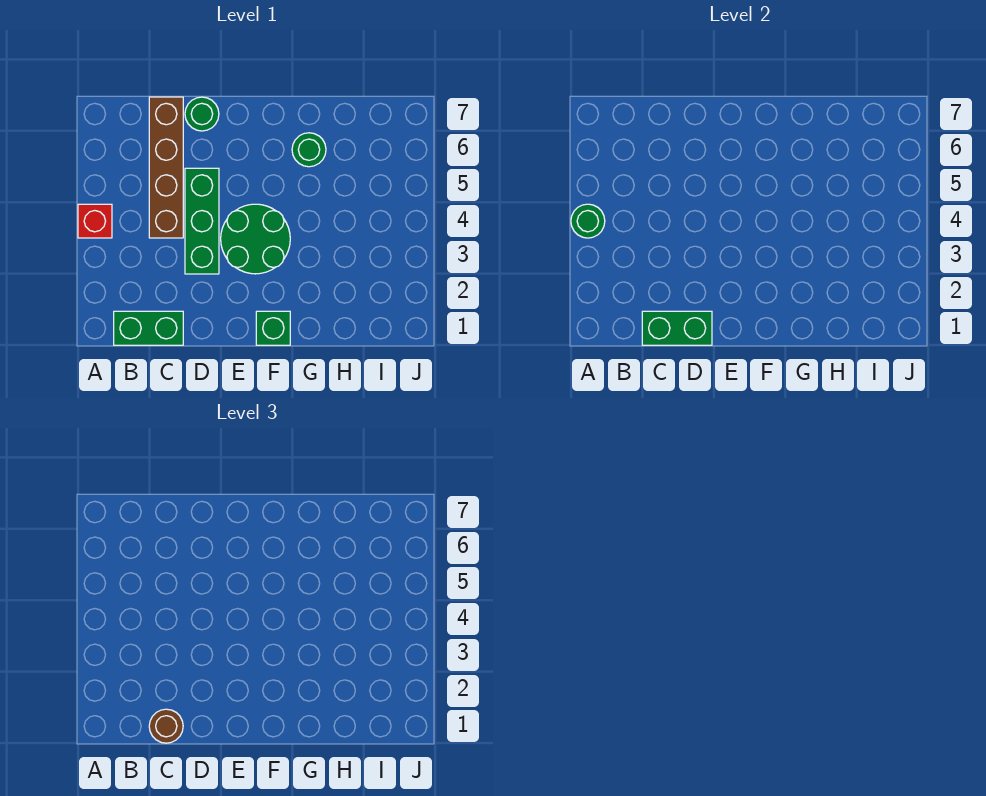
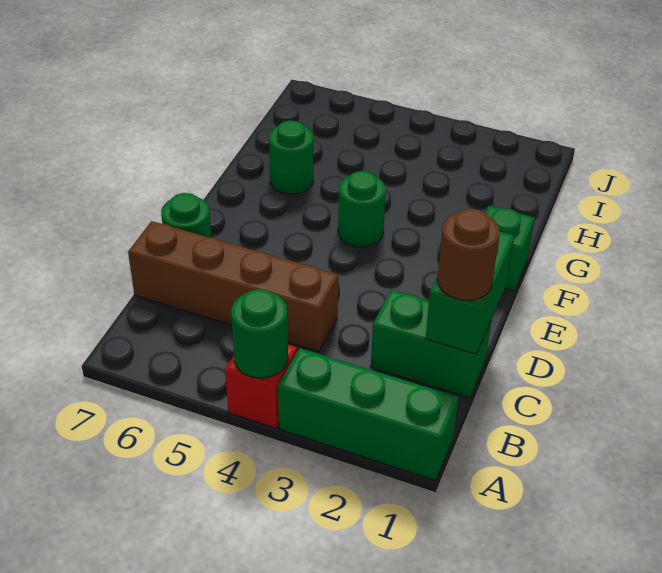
green 1x2 brick [114,311,183,345] -> green 1x2 brick turned to [371,290,492,398]
green 1x3 brick [185,168,219,274] -> green 1x3 brick moved to [278,348,458,480]
green 2x2 round brick [221,204,290,274] -> green 1x1 round brick [338,171,386,247]

